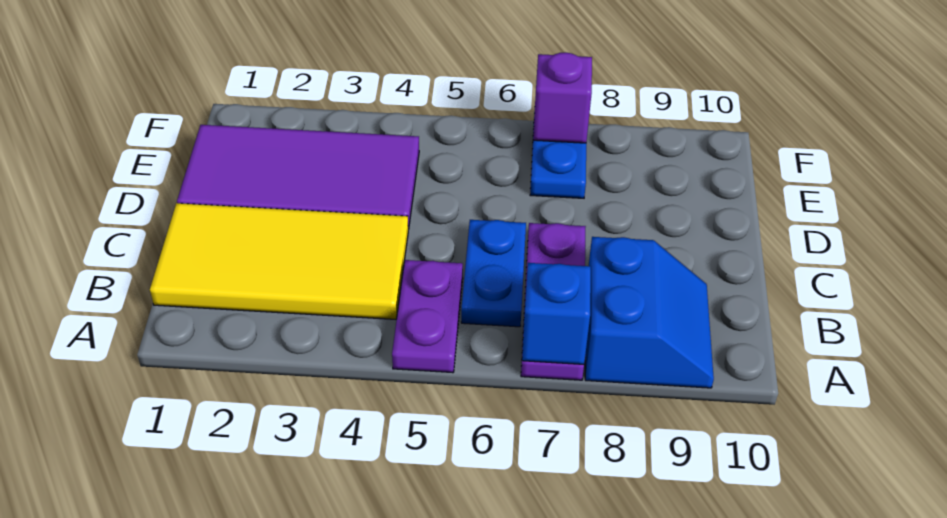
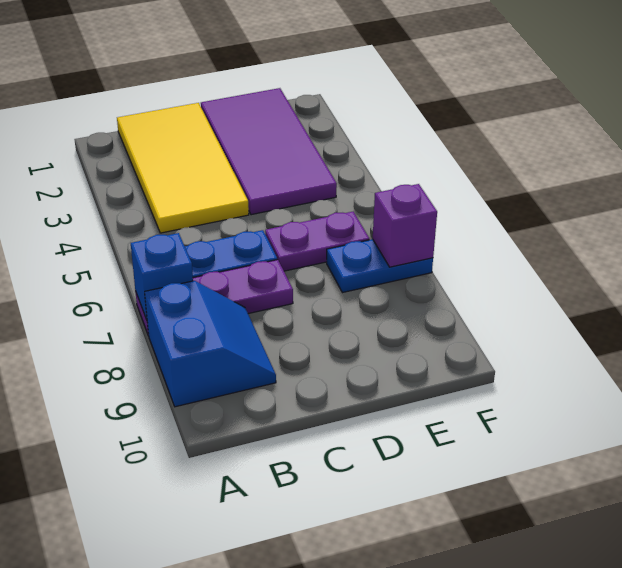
purple 1x2 plate [392,260,463,373] -> purple 1x2 plate moved to [265,212,369,271]
blue 2x2 slope [585,237,714,388] -> blue 2x2 slope turned to [145,281,276,407]

